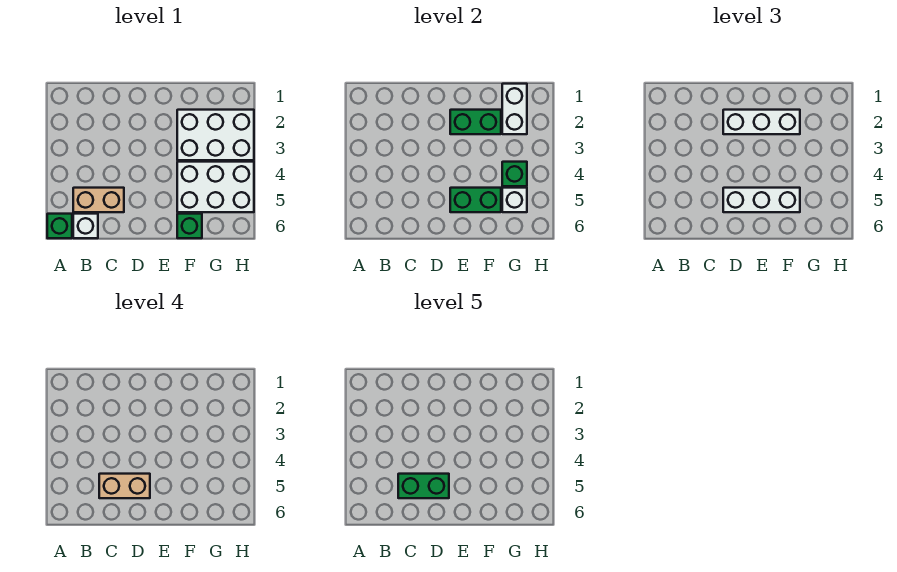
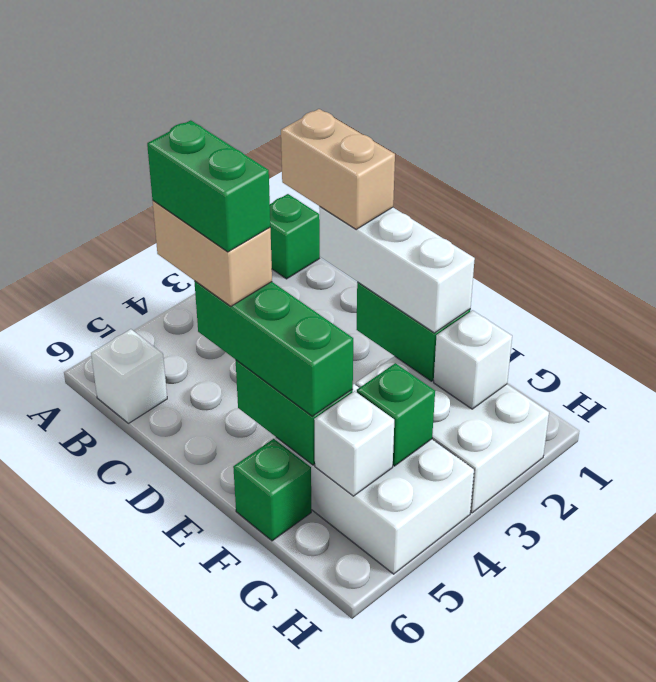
green 1x1 brick [47,214,72,238] -> green 1x1 brick moved to [270,194,320,279]
tan 1x2 brick [73,188,124,212] -> tan 1x2 brick moved to [281,109,395,229]
white 1x3 brick [723,188,800,212] -> green 1x3 brick [194,281,353,416]
white 1x2 brick [502,84,527,134] -> white 1x1 brick [434,310,512,409]

